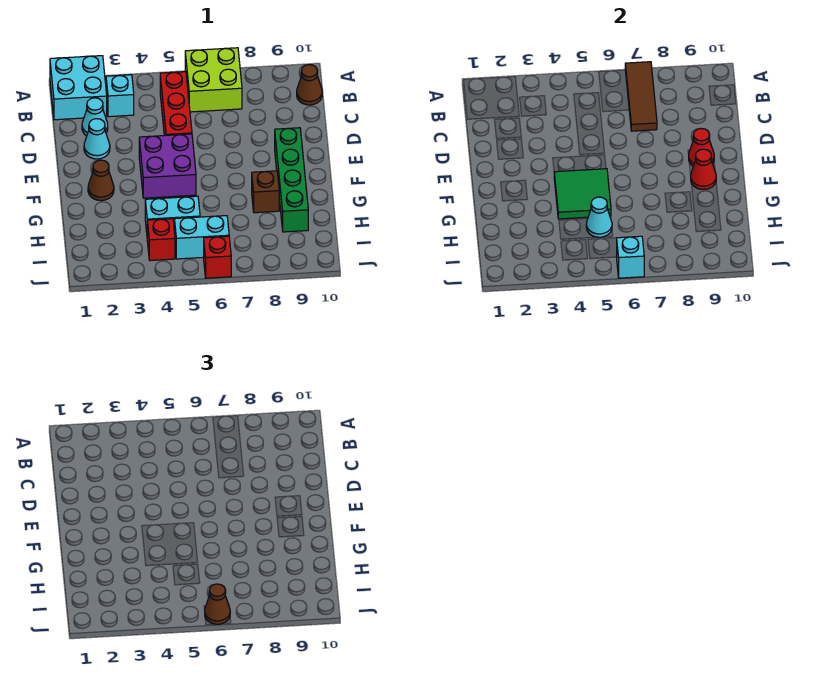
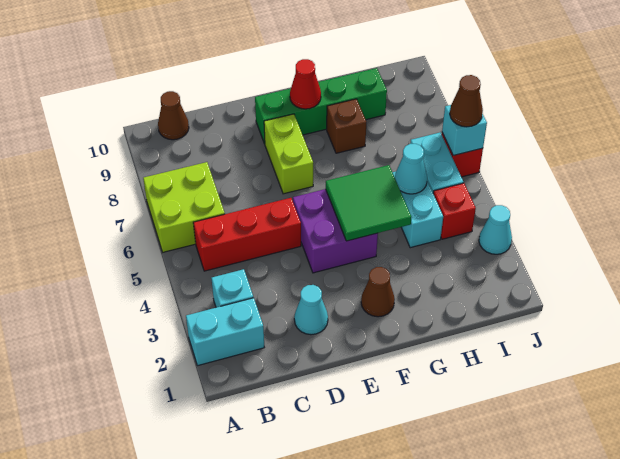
cyan 2x2 brick [50,56,107,120] -> cyan 1x2 brick [186,298,264,366]
brown 1x3 tile [625,62,657,131] -> none
cyan 1x1 cone [82,98,108,136] -> cyan 1x1 cone moved to [479,205,512,254]
none -> lime 1x2 brick [264,114,313,194]
red 1x1 cone [689,129,714,166] -> none

